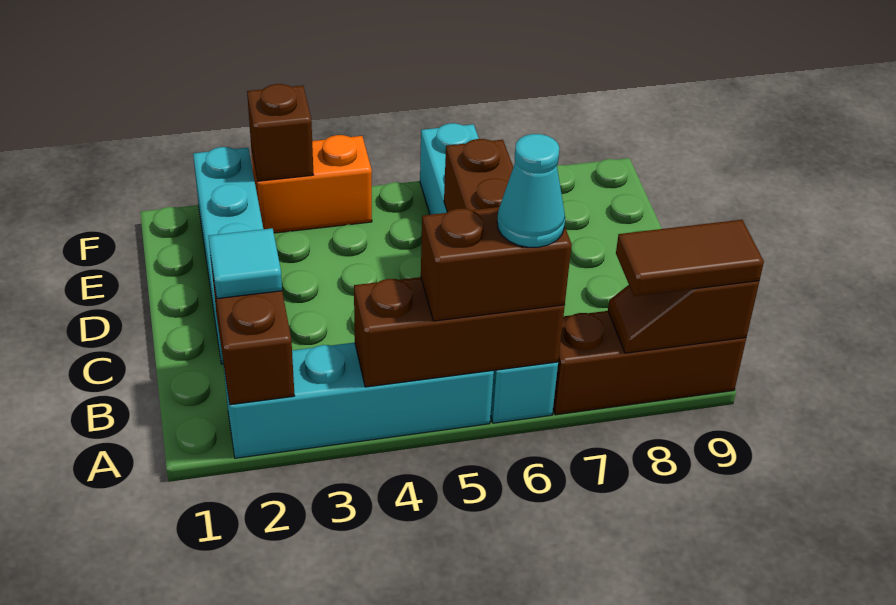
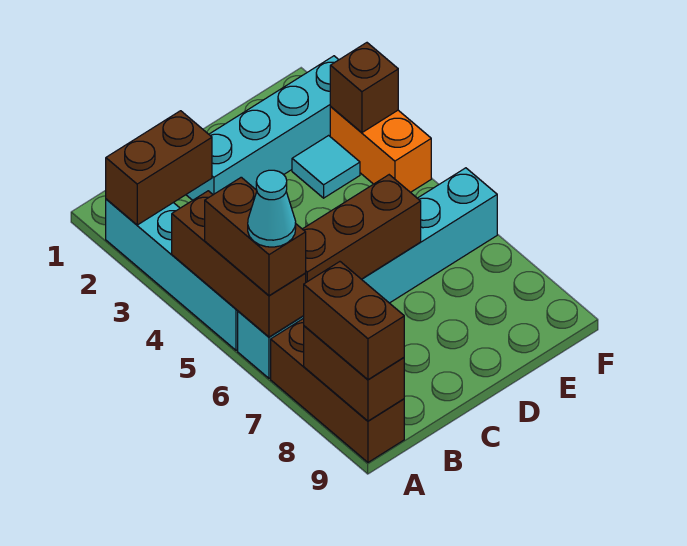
brown 1x2 slope [608,281,759,353] -> brown 1x2 brick [304,326,404,421]
brown 1x2 tile [616,220,764,296] -> brown 1x2 brick [304,262,404,380]
cyan 1x1 tile [209,228,282,298] -> cyan 1x1 tile moved to [292,136,360,198]

